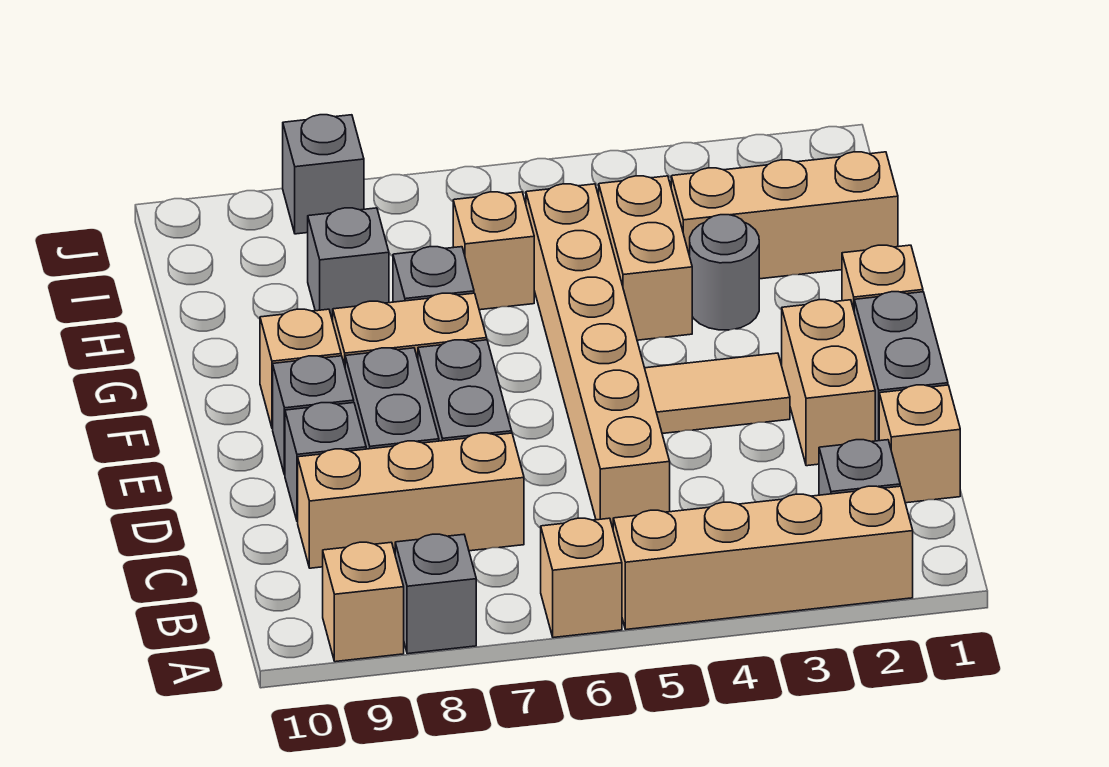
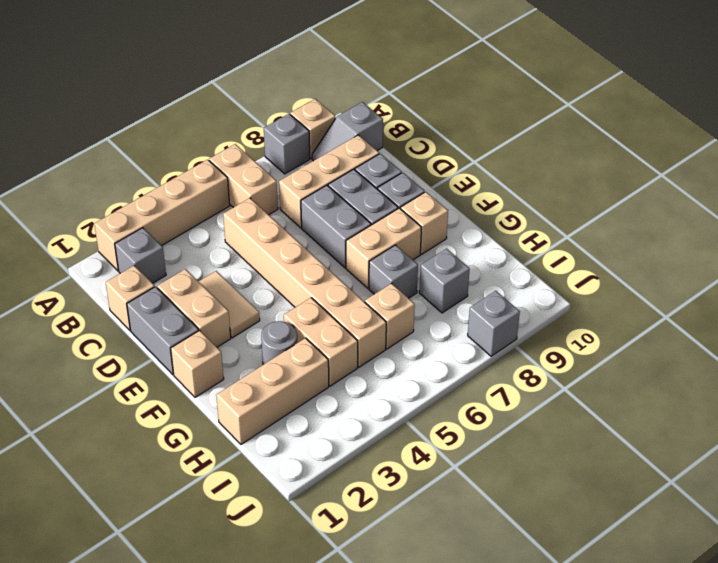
tan 1x1 brick [541,518,622,638] -> tan 1x2 brick [209,144,278,215]
none -> grey 1x2 slope [312,102,383,161]
tan 1x2 tile [645,353,790,434] -> tan 1x2 tile turned to [198,271,260,338]

